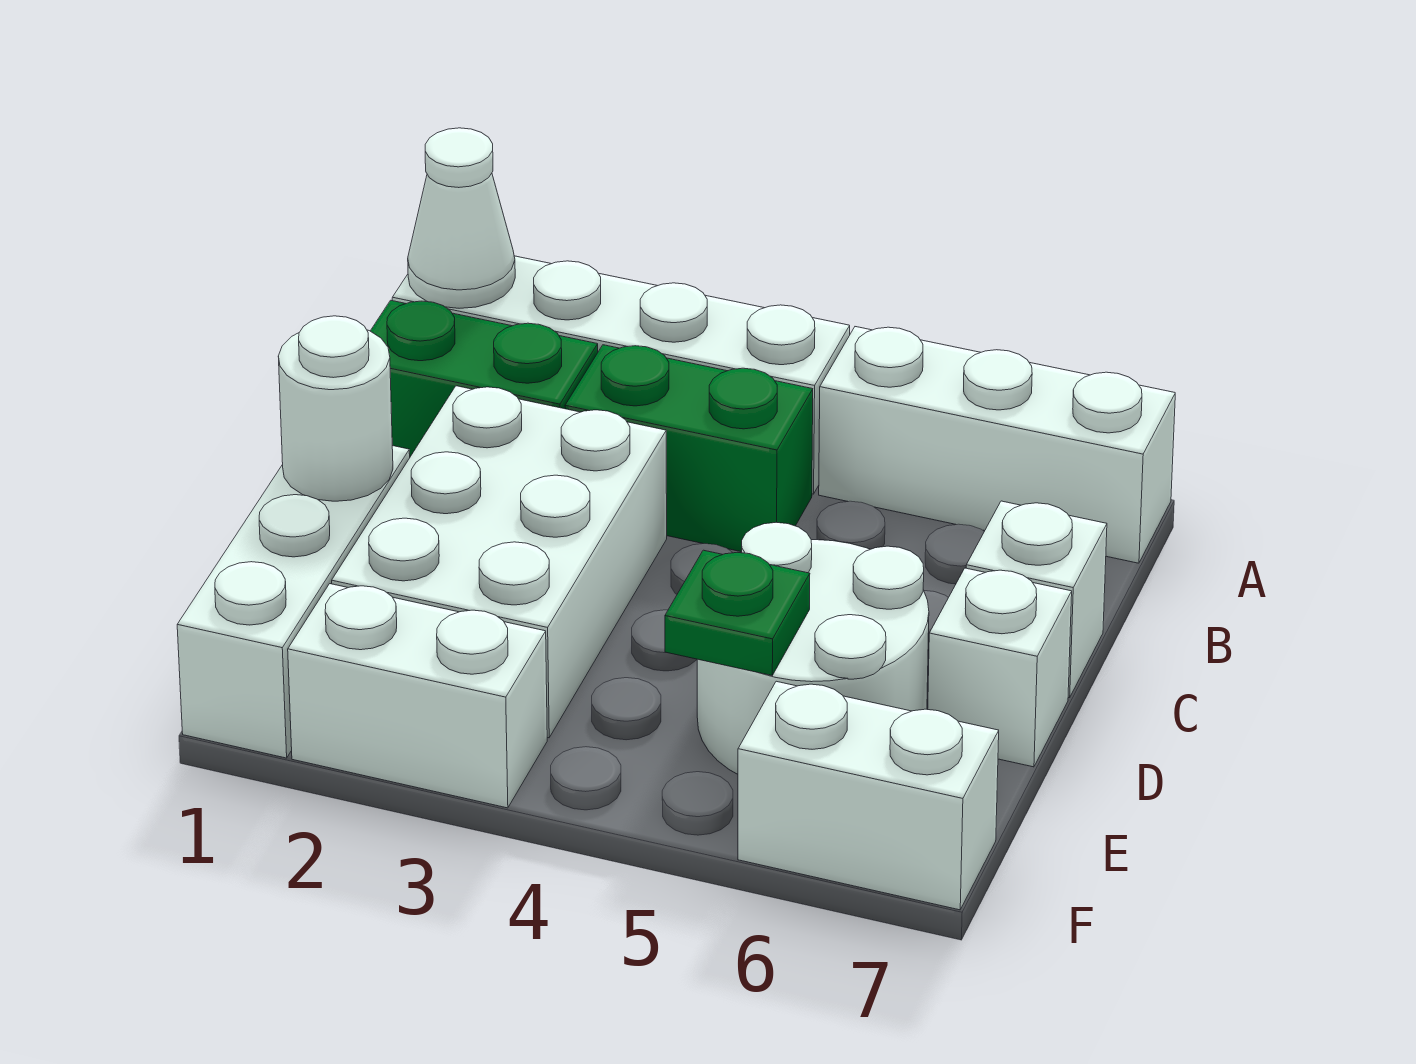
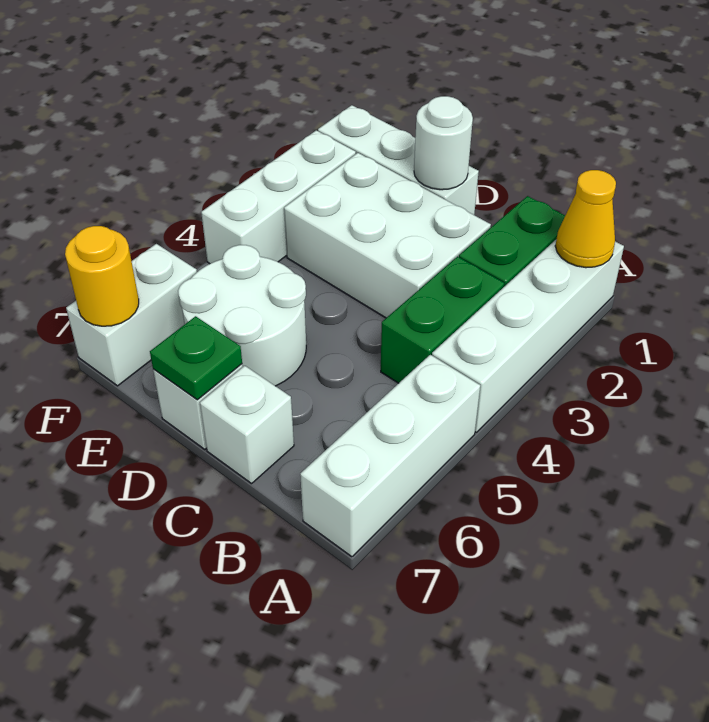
white 1x1 cone [408,128,515,308] -> yellow 1x1 cone [555,170,616,268]
green 1x1 plate [665,550,810,675] -> green 1x1 plate moved to [150,316,242,400]
white 1x2 brick [288,584,547,808] -> white 1x3 brick [201,130,356,264]
none -> yellow 1x1 round brick [65,226,139,326]

